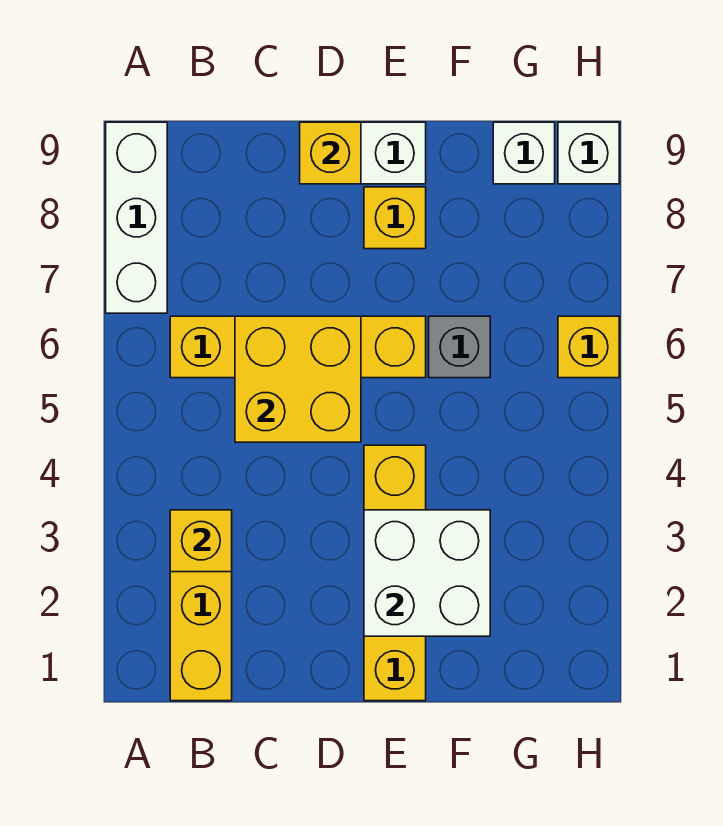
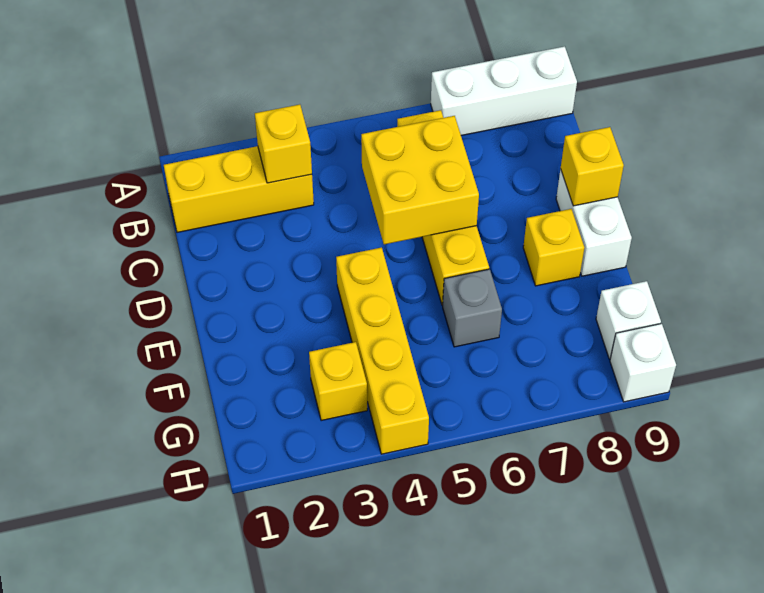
yellow 1x4 brick [364,445,426,701] -> yellow 1x4 brick turned to [336,247,429,454]
white 2x2 brick [364,510,490,636] -> none
yellow 1x1 brick [558,316,619,378] -> yellow 1x1 brick moved to [309,342,367,421]

